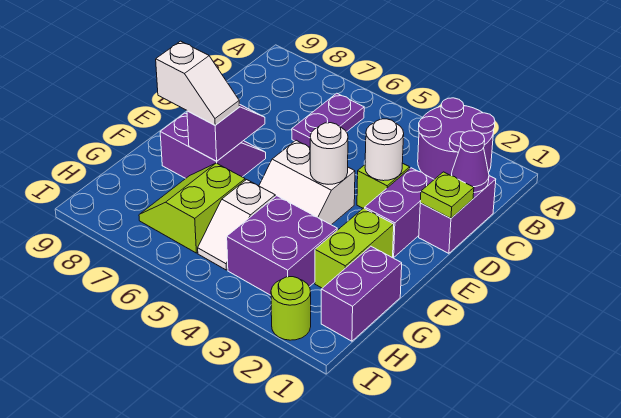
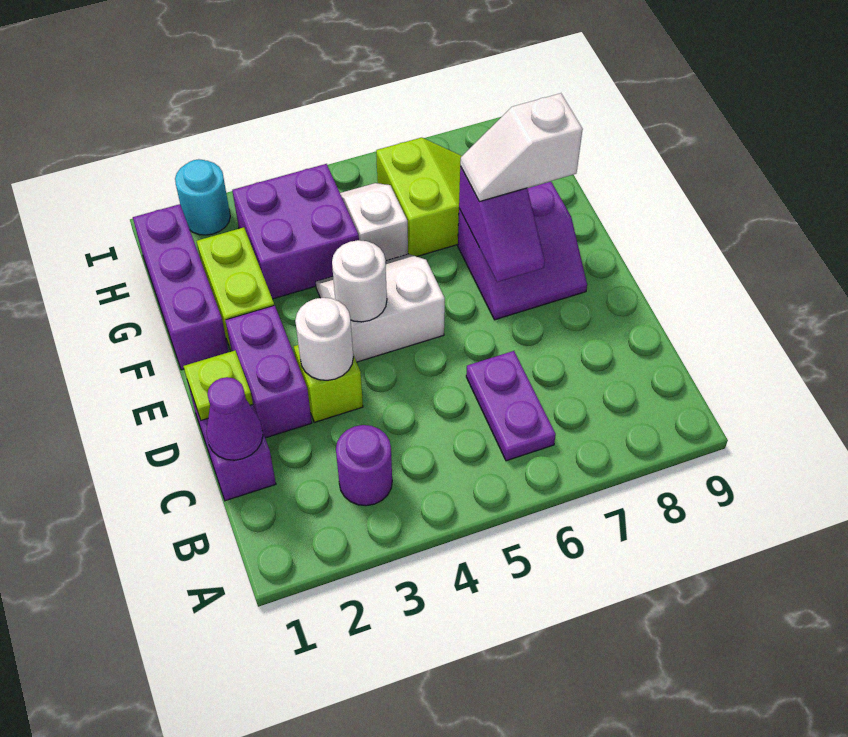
purple 2x2 round brick [418,98,495,179] -> purple 1x1 round brick [336,425,392,506]
purple 1x2 brick [321,246,402,341] -> purple 1x3 brick [133,204,229,370]
lime 1x1 round brick [271,277,311,340] -> cyan 1x1 round brick [175,159,230,235]

